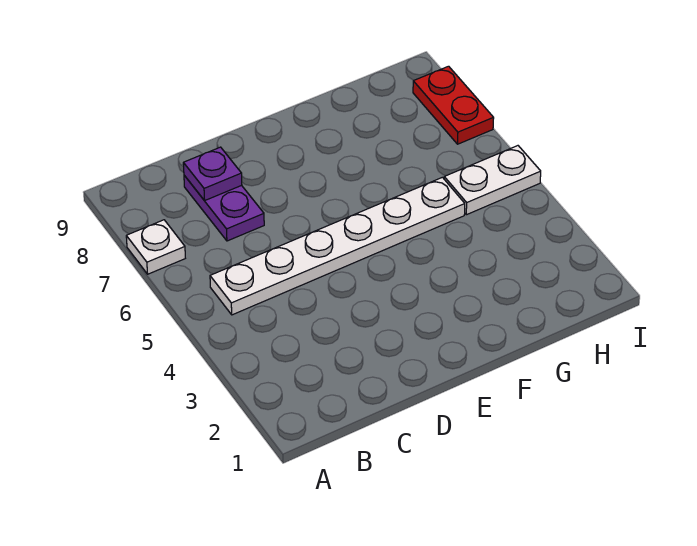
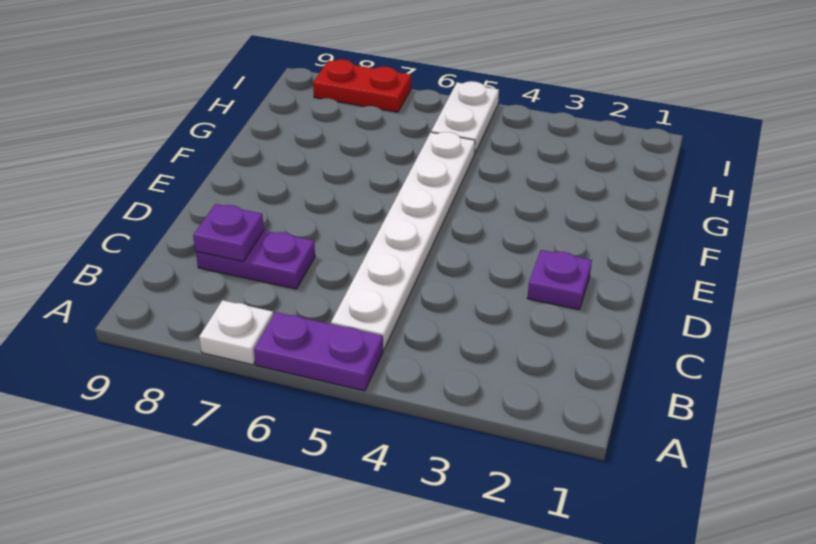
none -> purple 1x2 plate [254,312,383,391]
none -> purple 1x1 plate [527,250,592,310]

